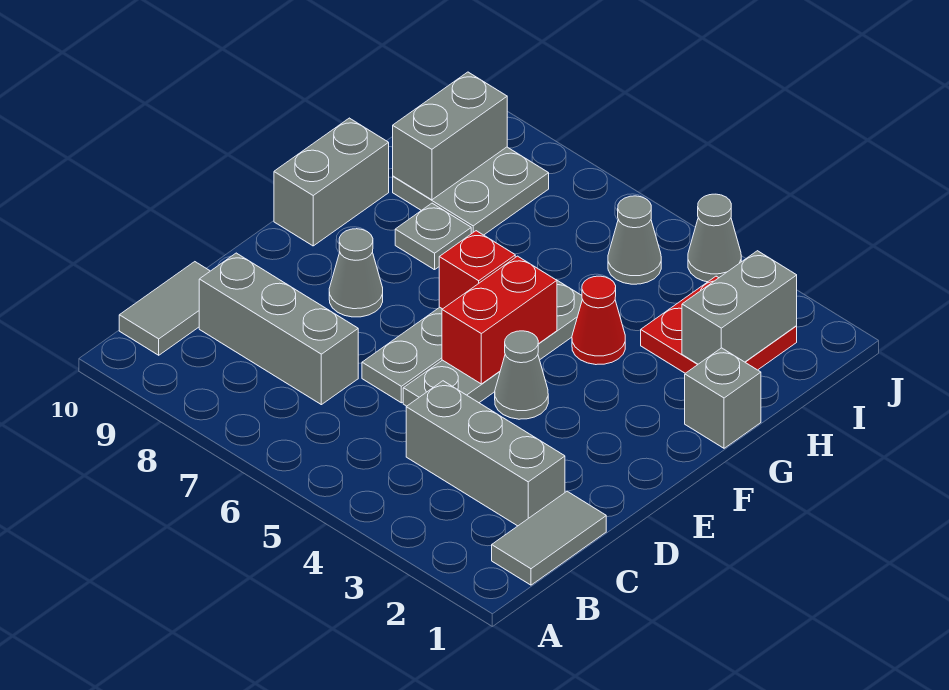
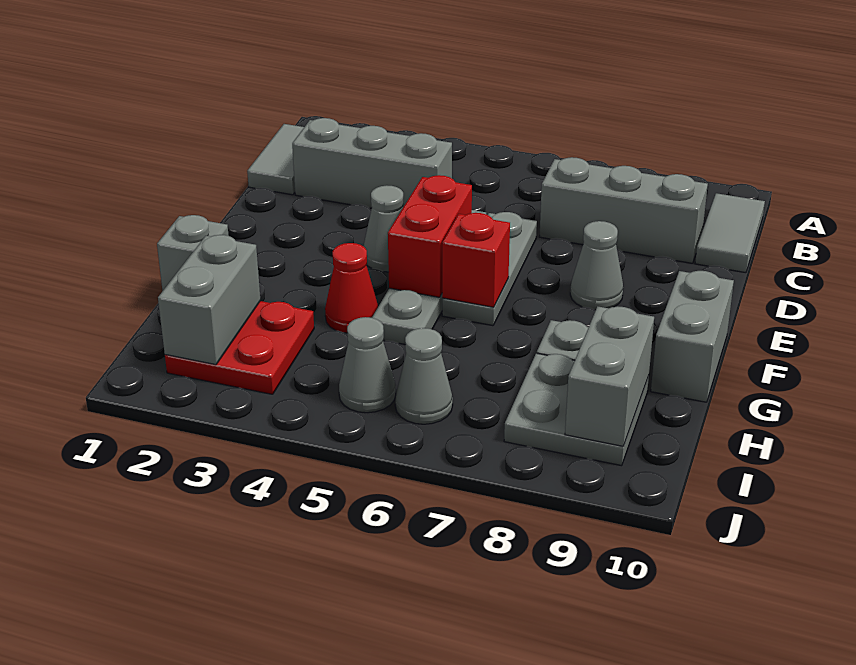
grey 1x1 cone [688,194,741,282] -> grey 1x1 cone moved to [395,328,453,424]

